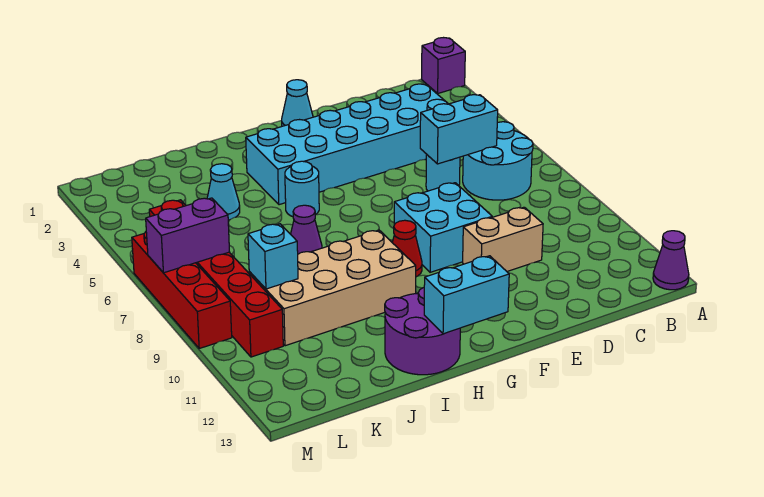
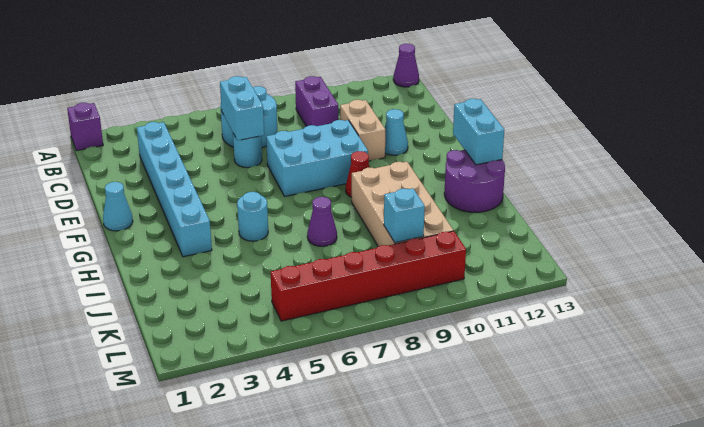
cyan 2x6 brick [246,84,448,205] -> cyan 1x6 brick [137,122,212,257]
cyan 2x2 brick [394,183,492,272] -> cyan 2x3 brick [266,120,368,196]
cyan 1x1 cone [207,164,240,220] -> cyan 1x1 cone moved to [385,109,408,155]
purple 1x2 brick [146,198,229,273] -> purple 1x2 brick moved to [295,76,339,126]
red 1x4 brick [132,232,232,348] -> none

